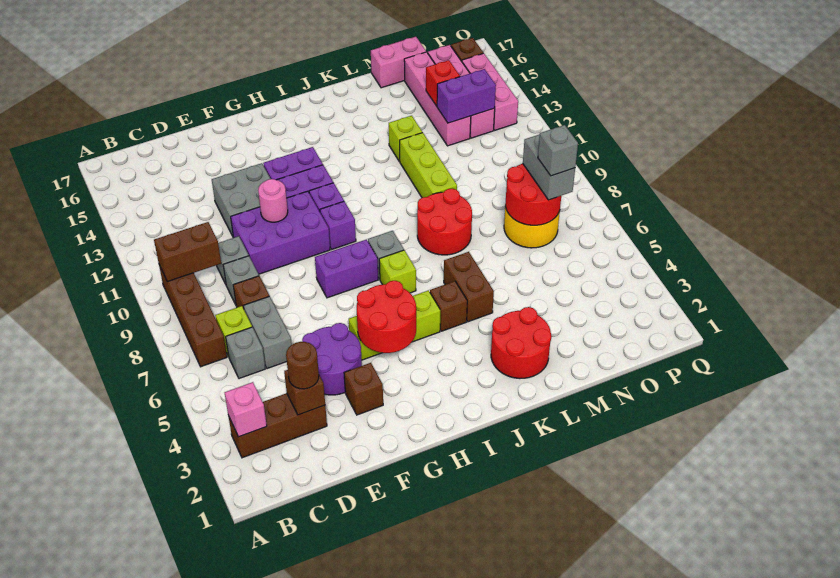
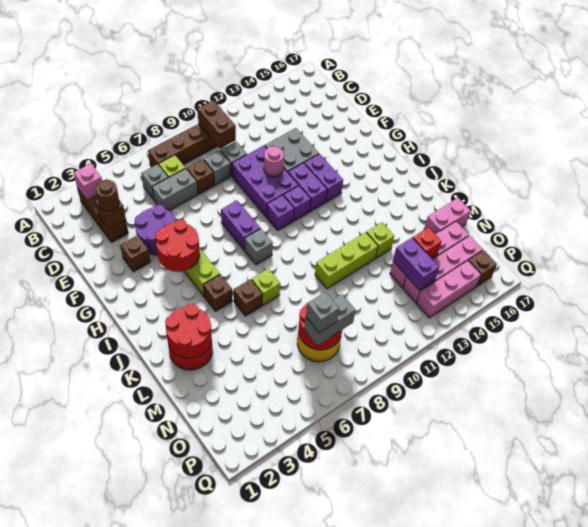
lime 1x1 brick [379,250,416,293] -> lime 1x1 brick moved to [252,269,280,305]
brown 1x2 brick [444,252,494,322] -> brown 1x1 brick [234,279,263,316]
red 2x2 round brick [417,189,472,255] -> red 2x2 round brick moved to [165,304,212,358]
pink 1x2 brick [371,37,426,88] -> pink 1x2 brick turned to [424,198,471,234]

